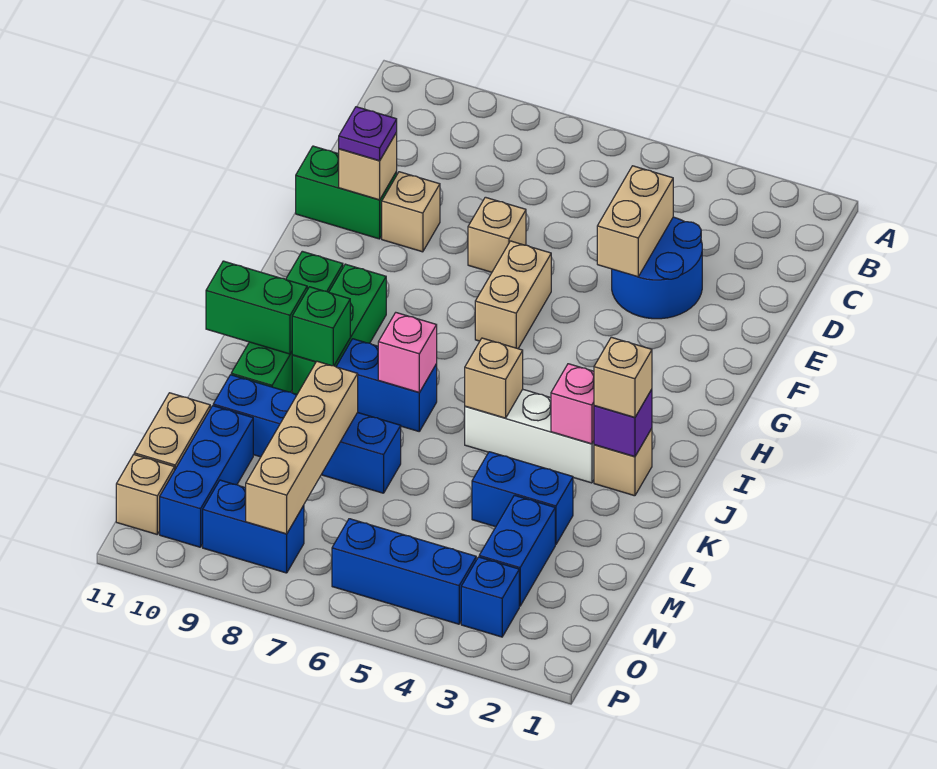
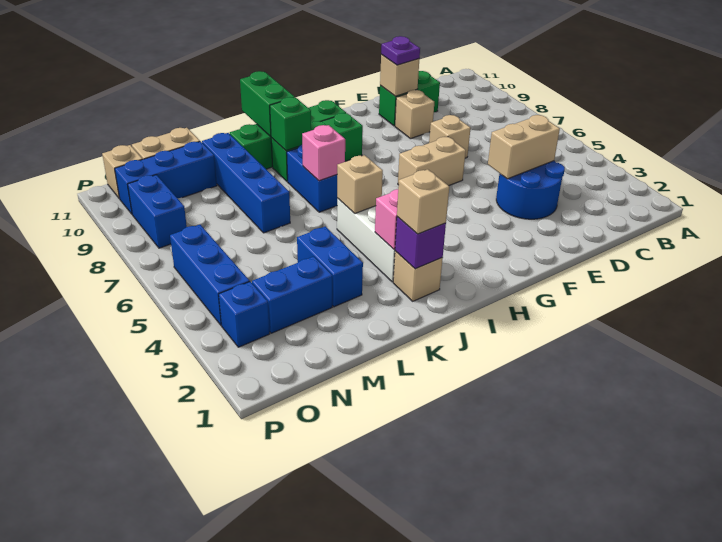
green 1x2 brick [296,146,397,239] -> green 1x2 brick turned to [379,71,440,126]
tan 1x4 brick [246,361,358,534] -> none

